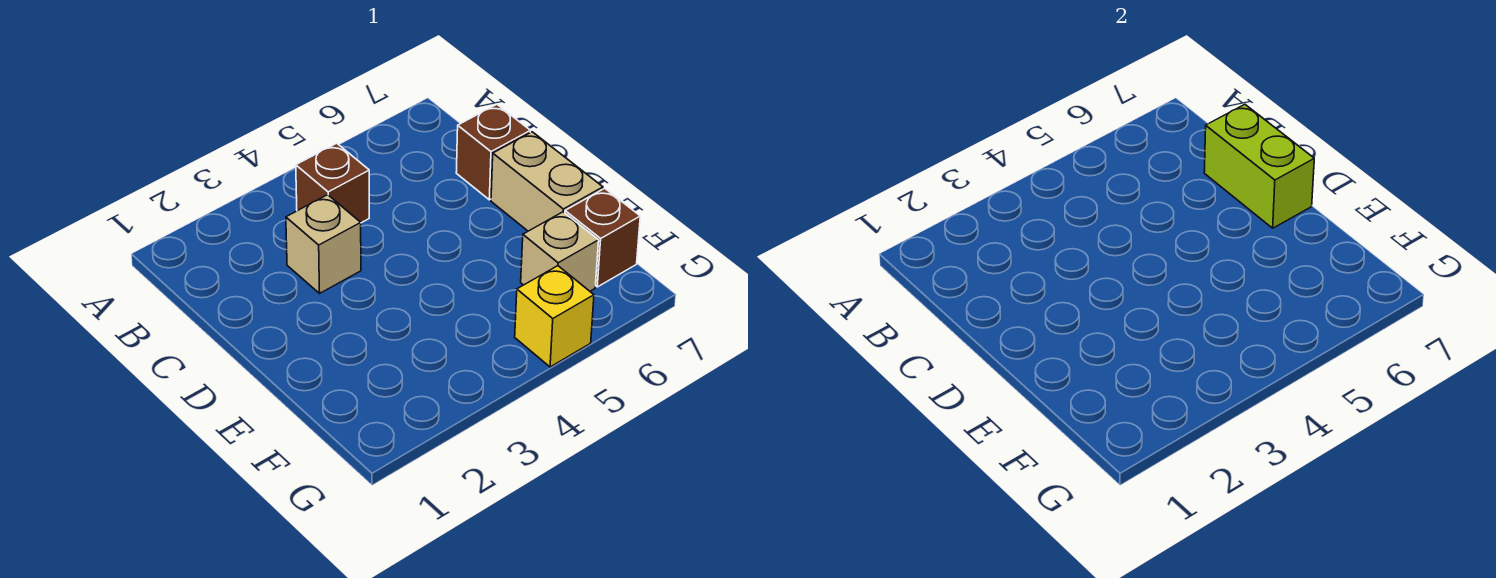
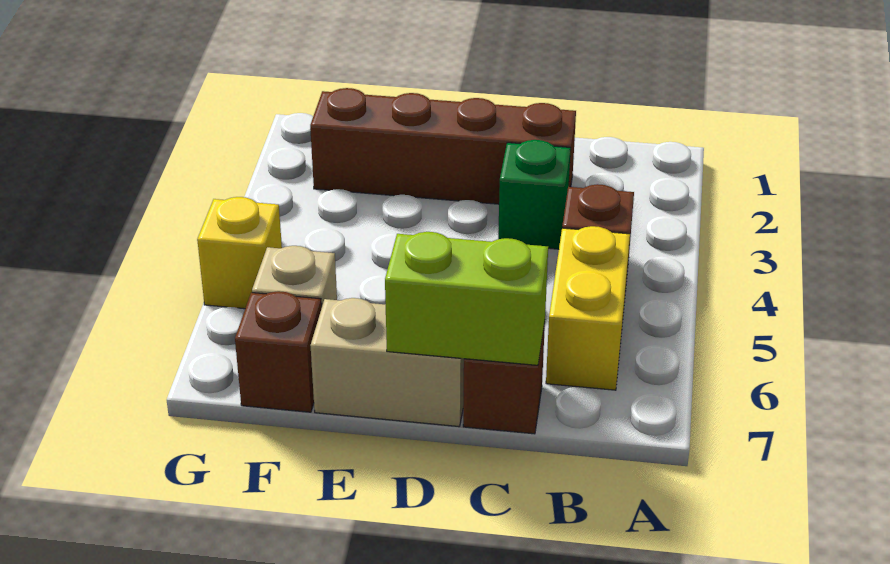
none -> yellow 1x2 brick [546,226,630,390]
none -> brown 1x4 brick [310,88,576,204]
tan 1x1 brick [286,195,361,293] -> green 1x1 brick [498,140,571,249]

